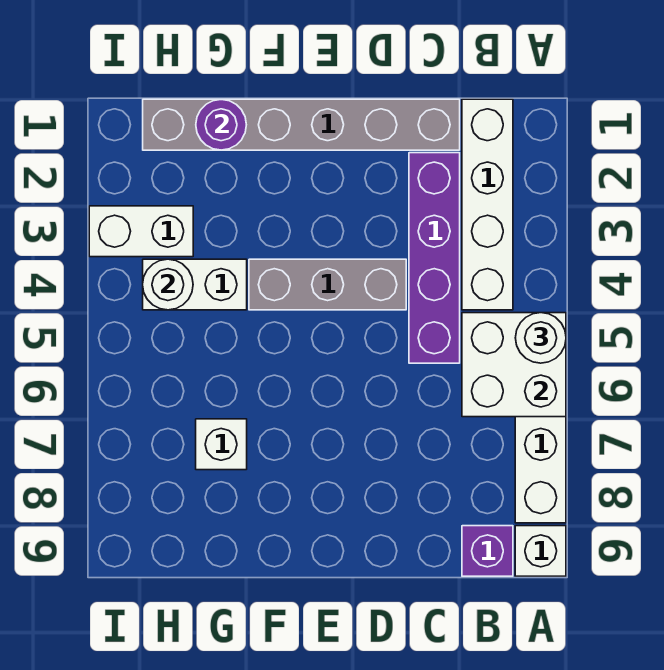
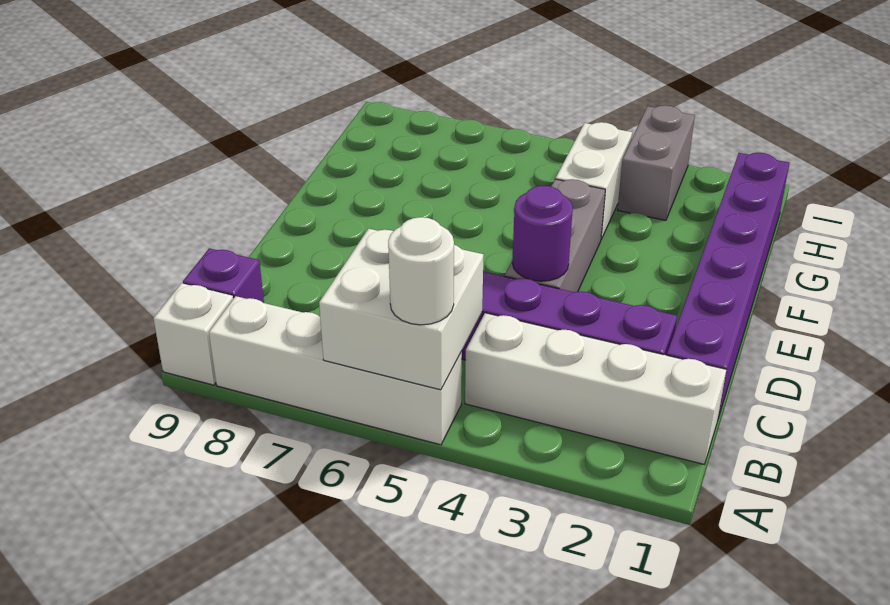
grey 1x6 brick [143,99,460,150] -> purple 1x6 brick [667,153,789,421]
purple 1x1 round brick [196,99,246,150] -> purple 1x1 round brick moved to [512,186,573,281]
white 1x1 brick [196,419,247,470] -> none
white 1x2 brick [89,206,193,257] -> grey 1x2 brick [617,105,695,220]
white 1x1 round brick [143,259,193,310] -> none

